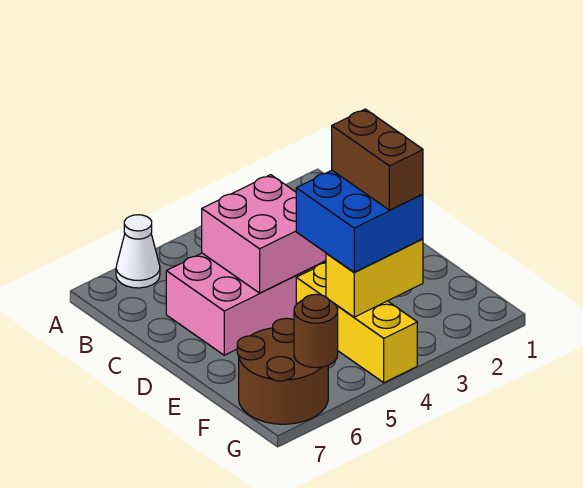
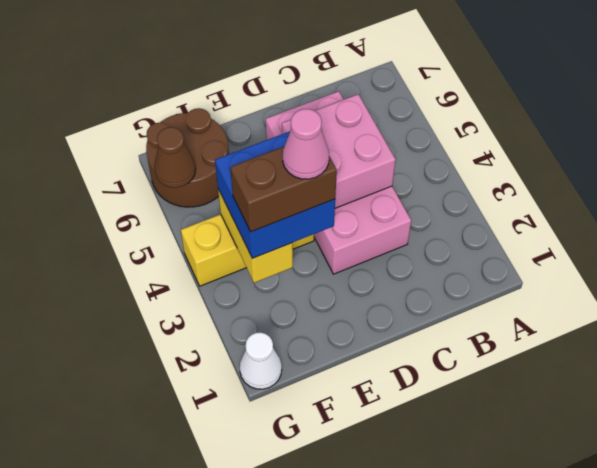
white 1x1 cone [116,215,160,288] -> white 1x1 cone moved to [240,332,282,389]
none -> pink 1x1 cone [283,109,329,179]
brown 1x1 round brick [294,294,338,368] -> brown 1x1 cone [154,127,195,188]

